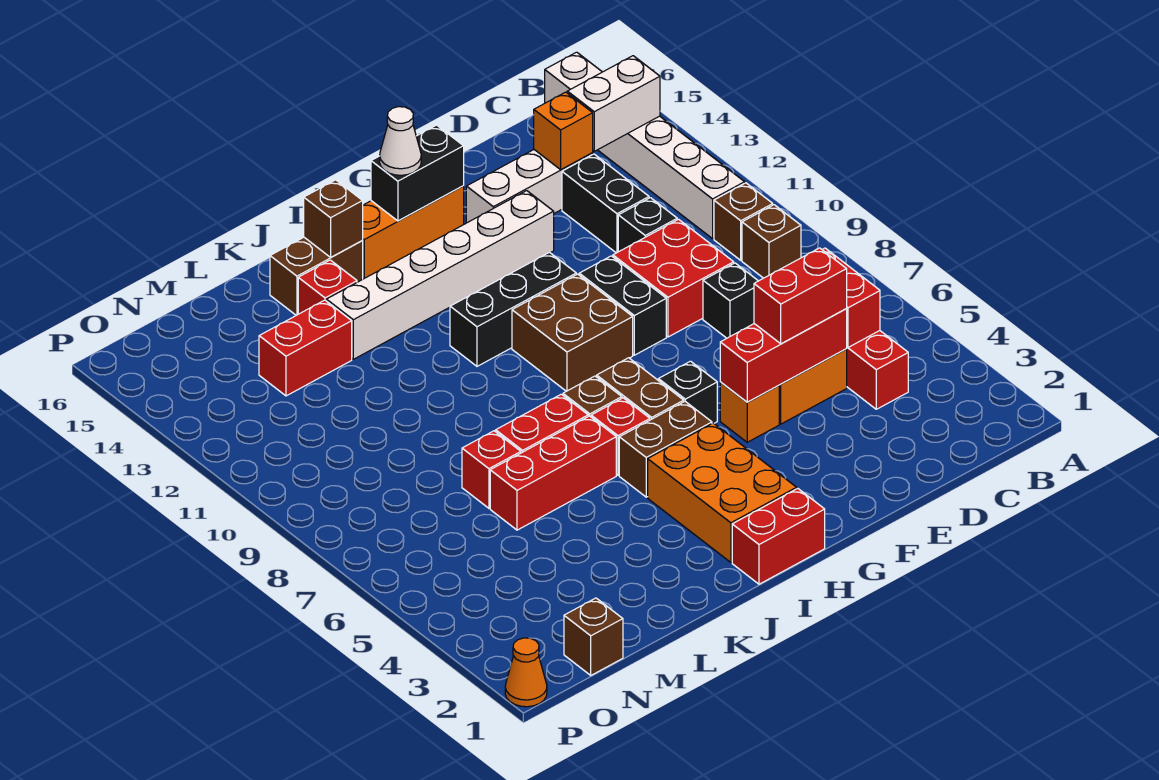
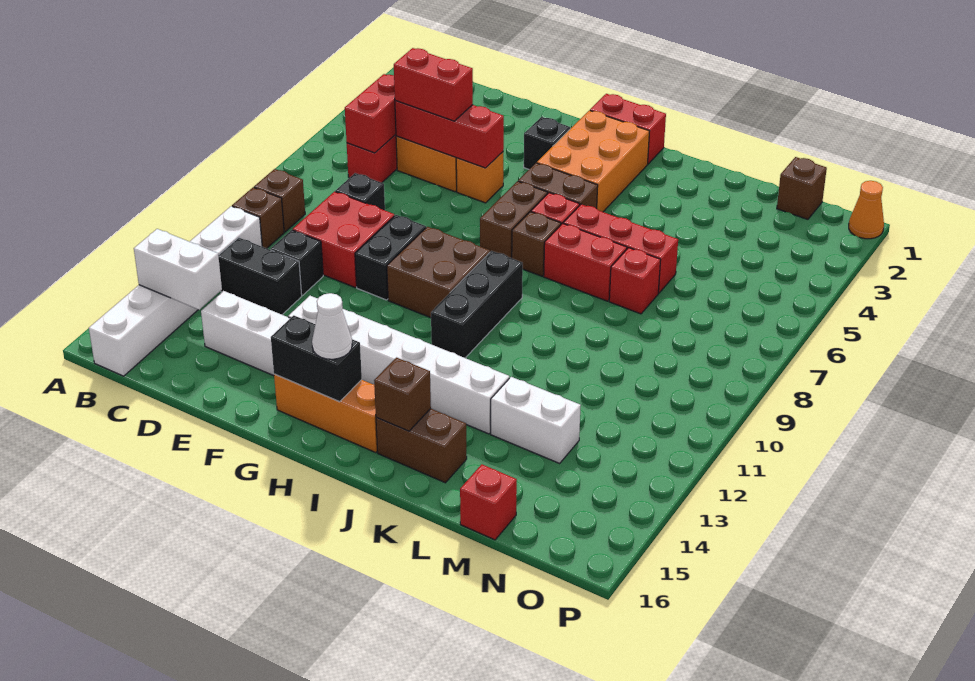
black 1x2 brick [562,154,649,253] -> black 1x2 brick turned to [218,238,302,315]
orange 1x1 brick [534,92,593,170] -> none
black 1x1 brick [658,361,717,423] -> black 1x1 brick moved to [524,117,570,169]
black 1x3 brick [450,252,576,366] -> black 1x3 brick turned to [431,251,523,358]
red 1x1 brick [298,260,357,314] -> red 1x1 brick moved to [460,464,517,540]
red 1x2 brick [259,300,352,396] -> white 1x2 brick [491,377,581,463]

